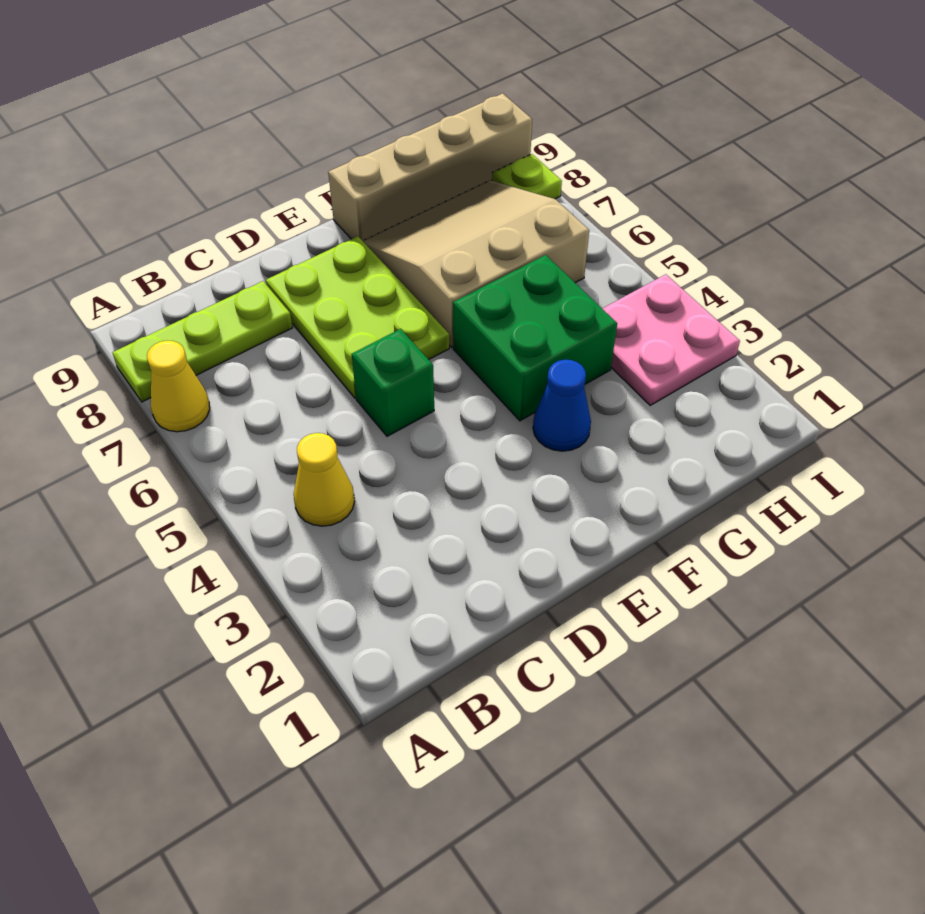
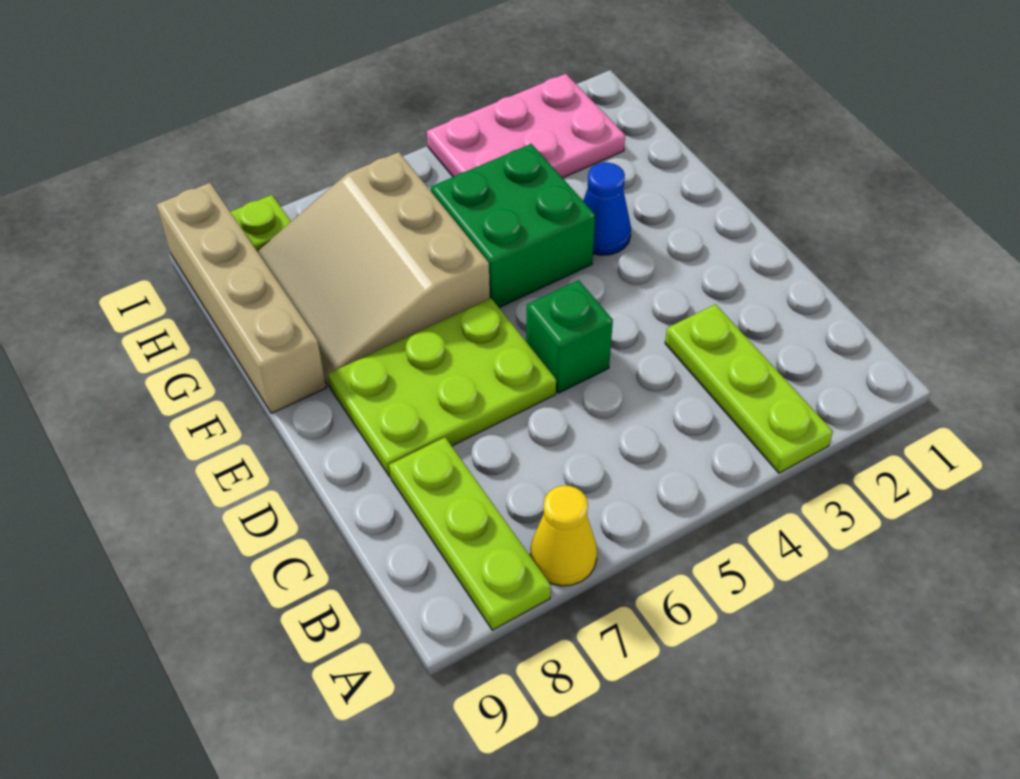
none -> lime 1x3 plate [665,304,833,473]
yellow 1x1 cone [294,433,355,526] -> none
pink 2x2 plate [602,274,740,405] -> pink 2x3 plate [427,74,625,178]

